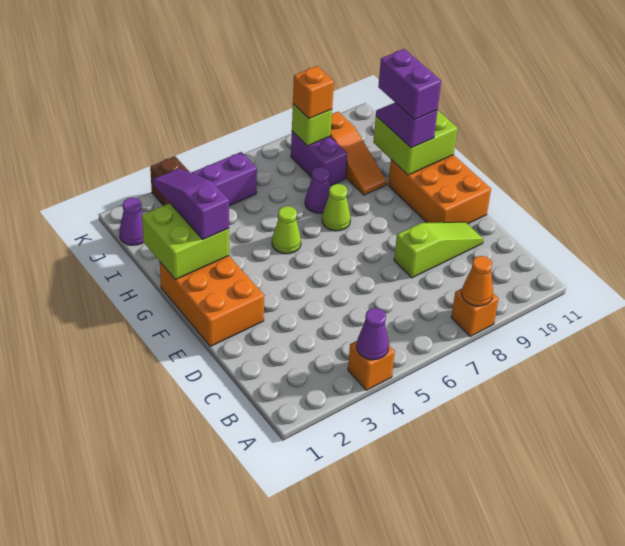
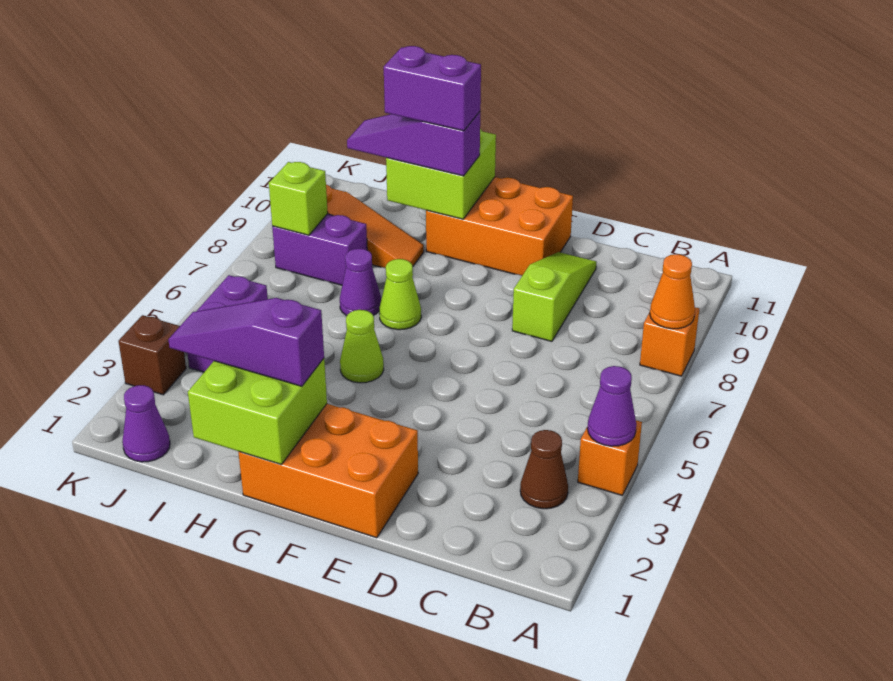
none -> brown 1x1 cone [520,430,568,509]
purple 1x2 slope [376,103,438,148] -> purple 1x3 slope [347,112,480,176]
orange 1x1 brick [293,66,334,119] -> none

